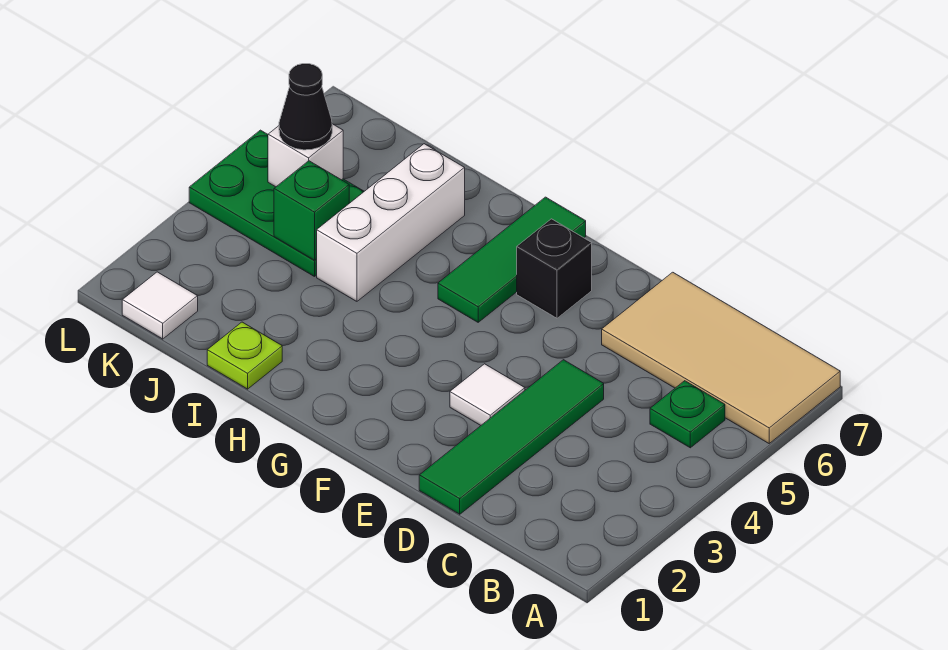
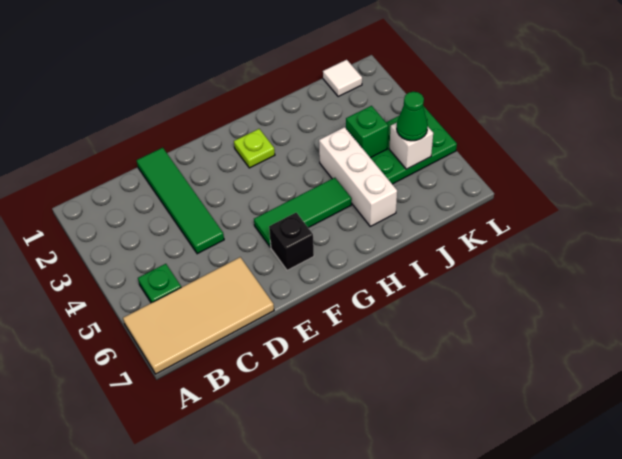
white 1x1 tile [450,364,525,425] -> none
green 1x3 tile [438,197,586,322] -> green 1x3 tile turned to [254,178,352,247]
lime 1x1 plate [207,322,282,389] -> lime 1x1 plate moved to [234,129,275,168]
black 1x1 cone [279,64,332,150] -> green 1x1 cone [397,92,428,141]

